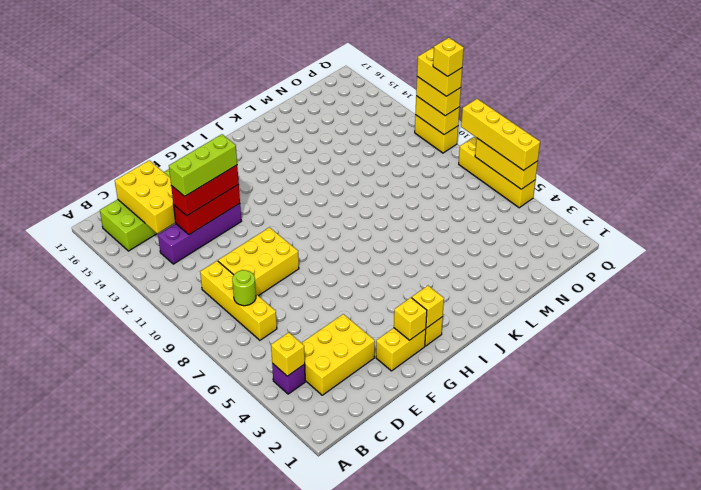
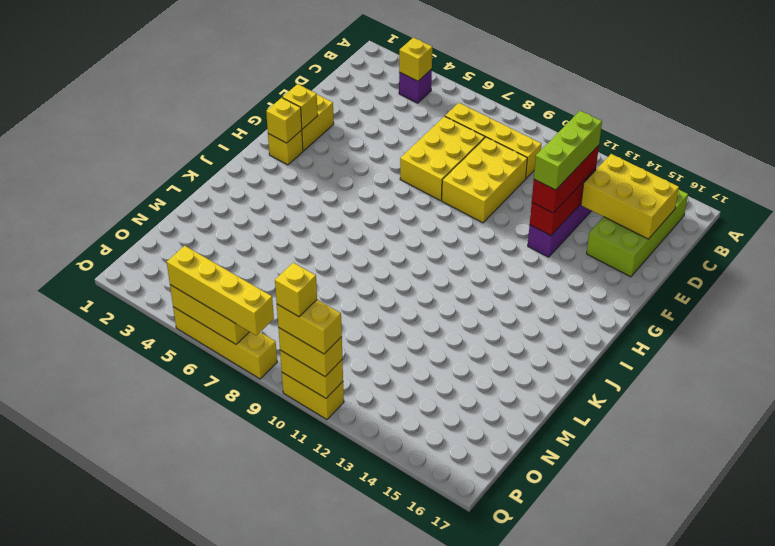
yellow 2x3 brick [302,314,375,395] -> yellow 2x3 brick moved to [400,116,485,201]
lime 1x1 round brick [232,270,256,306] -> none

